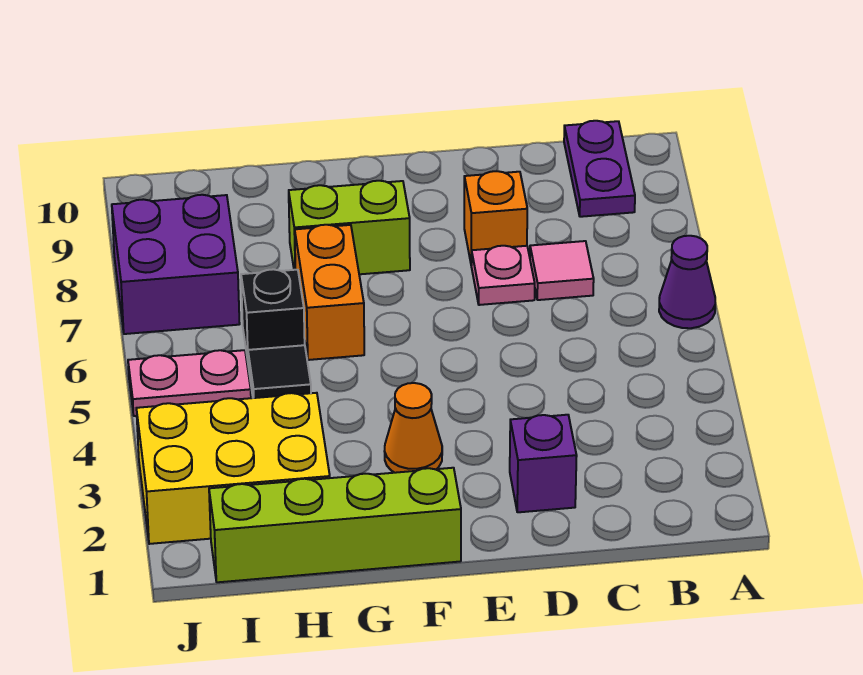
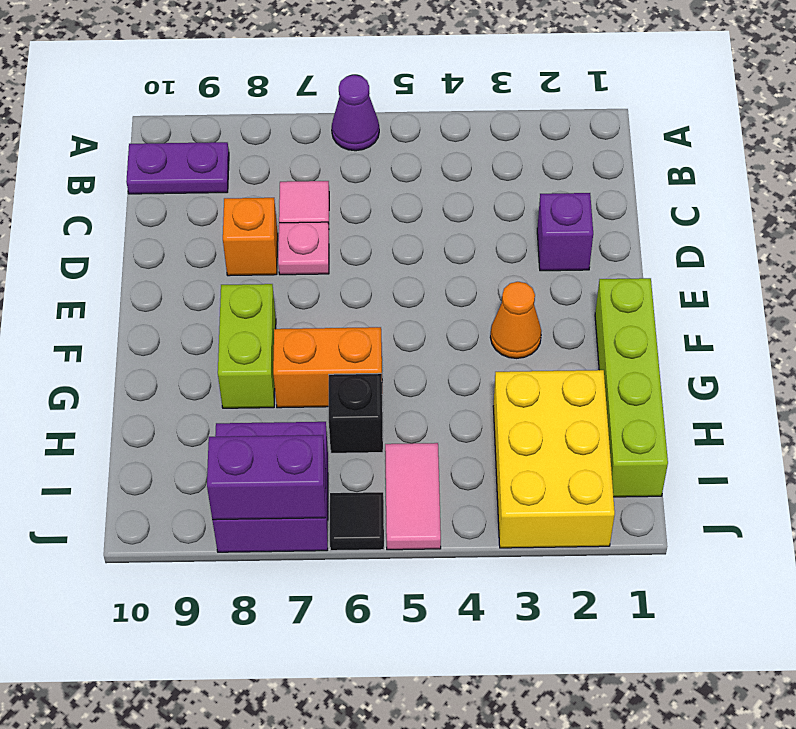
black 1x1 tile [248,345,311,398] -> black 1x1 tile moved to [330,492,384,551]
pink 1x2 plate [128,350,251,416] -> pink 1x2 tile [385,443,441,550]
none -> purple 1x2 brick [207,435,326,520]

